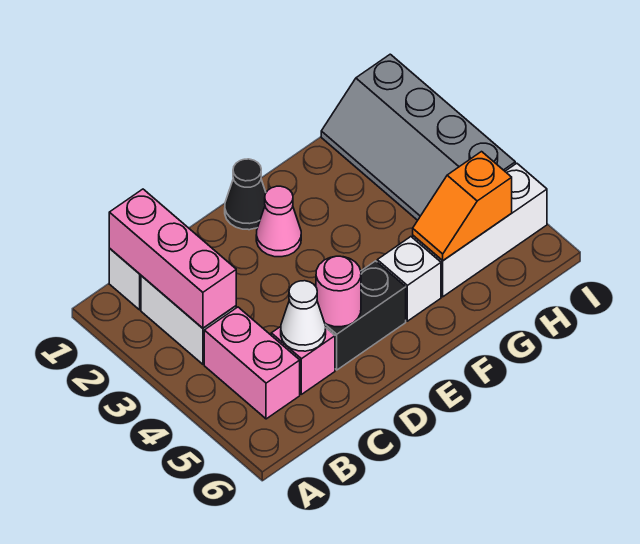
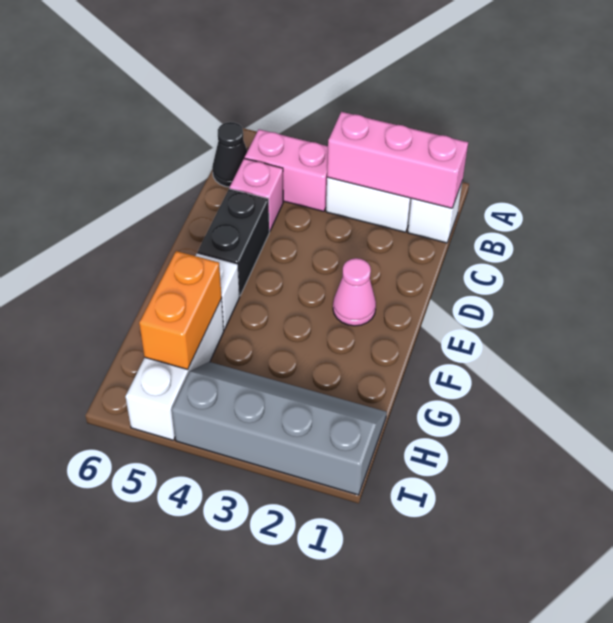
white 1x1 cone [281,281,326,351] -> none
pink 1x1 round brick [316,256,361,327] -> none
black 1x1 cone [225,159,266,230] -> black 1x1 cone moved to [212,122,247,187]
orange 1x2 slope [413,152,512,261] -> orange 1x2 brick [139,251,222,369]

